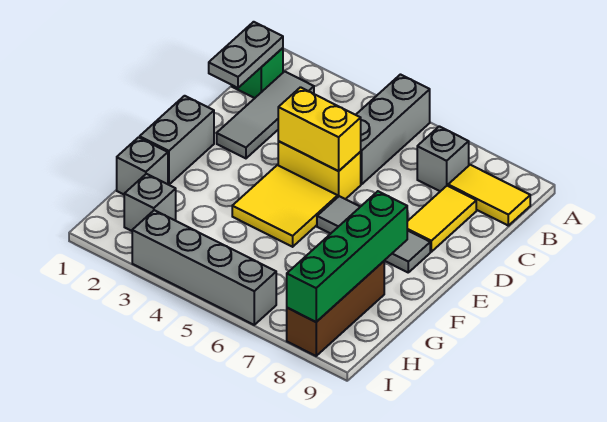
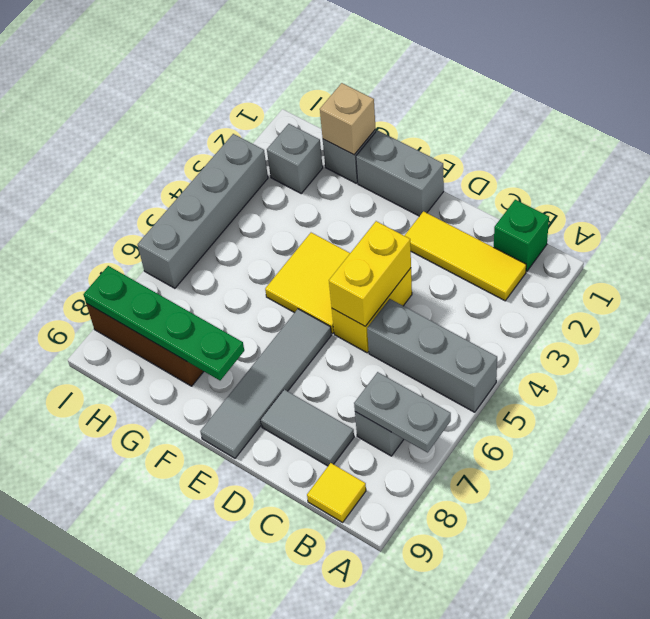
grey 1x2 plate [209,22,283,88] -> grey 1x2 plate moved to [354,372,451,452]
grey 1x3 tile [217,71,314,158] -> yellow 1x3 tile [404,211,526,301]
yellow 1x2 tile [448,165,530,226] -> yellow 1x1 tile [307,463,366,522]
yellow 1x2 tile [407,186,476,252] -> grey 1x2 tile [261,390,354,466]
grey 1x3 tile [317,196,430,272] -> grey 1x4 tile [200,309,331,458]
green 1x4 brick [287,191,407,322] -> green 1x4 plate [83,266,244,380]
none -> tan 1x1 brick [320,83,376,155]

